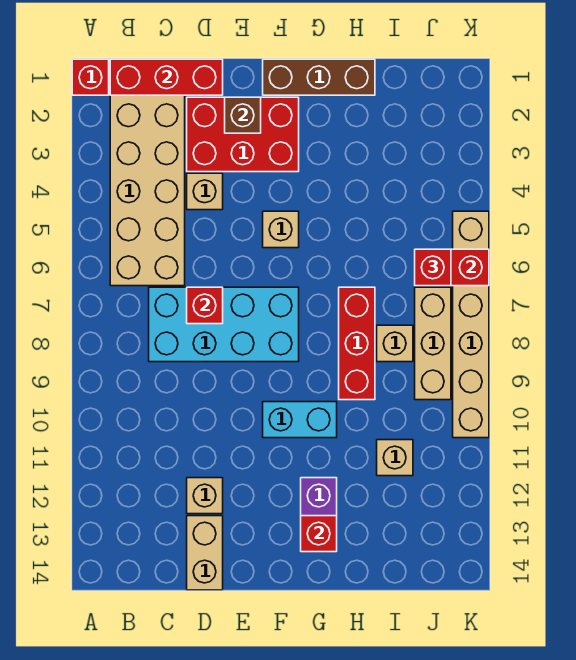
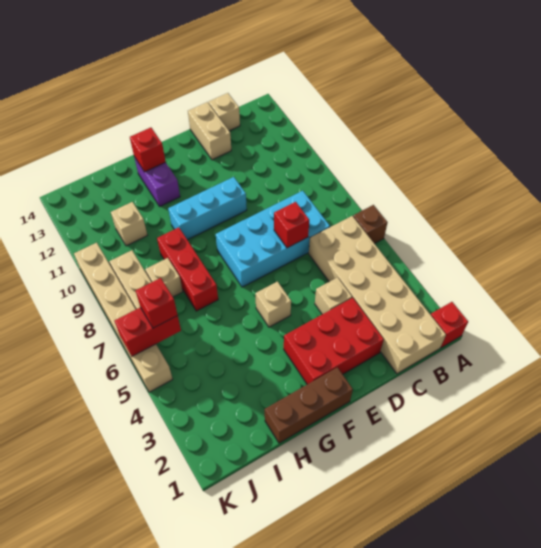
red 1x3 brick [110,59,223,95] -> none
tan 1x1 brick [187,478,223,514] -> tan 1x1 brick moved to [209,93,240,131]
brown 1x1 brick [225,97,261,133] -> brown 1x1 brick moved to [353,205,388,244]
cyan 1x2 brick [263,402,337,438] -> cyan 1x3 brick [168,177,247,240]

